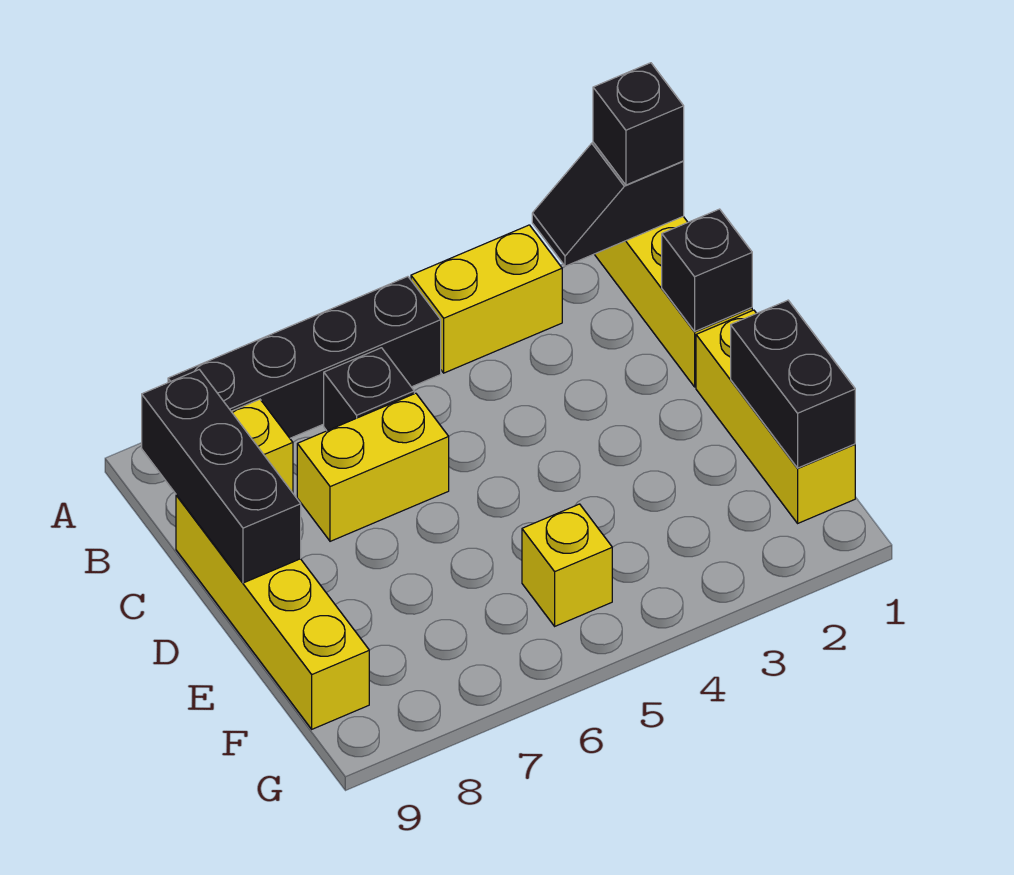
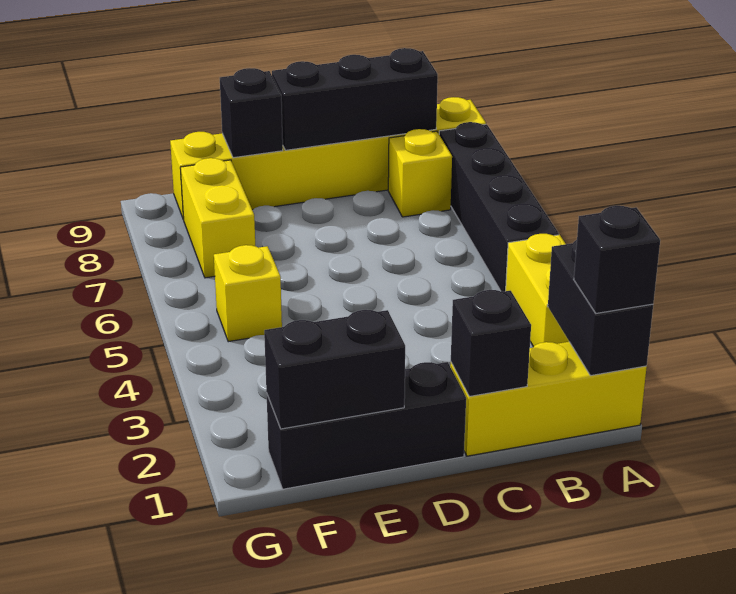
black 1x2 slope [532,142,684,266] -> black 1x2 brick [548,240,653,376]
black 1x1 brick [324,348,414,431] -> black 1x1 brick moved to [220,68,283,158]
yellow 1x2 brick [297,393,449,541] -> yellow 1x2 brick moved to [180,158,255,278]
yellow 1x4 brick [176,495,369,729] -> yellow 1x6 brick [170,97,486,220]
yellow 1x3 brick [696,310,855,523] -> black 1x3 brick [266,362,466,489]

